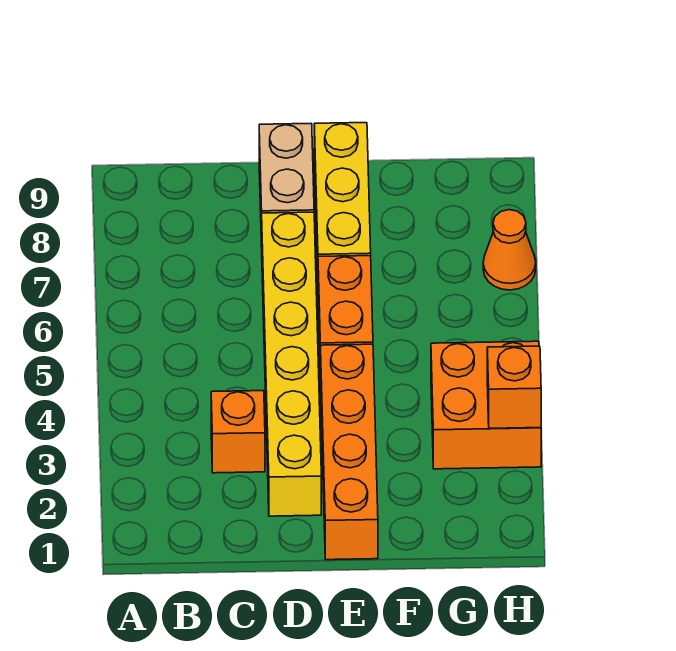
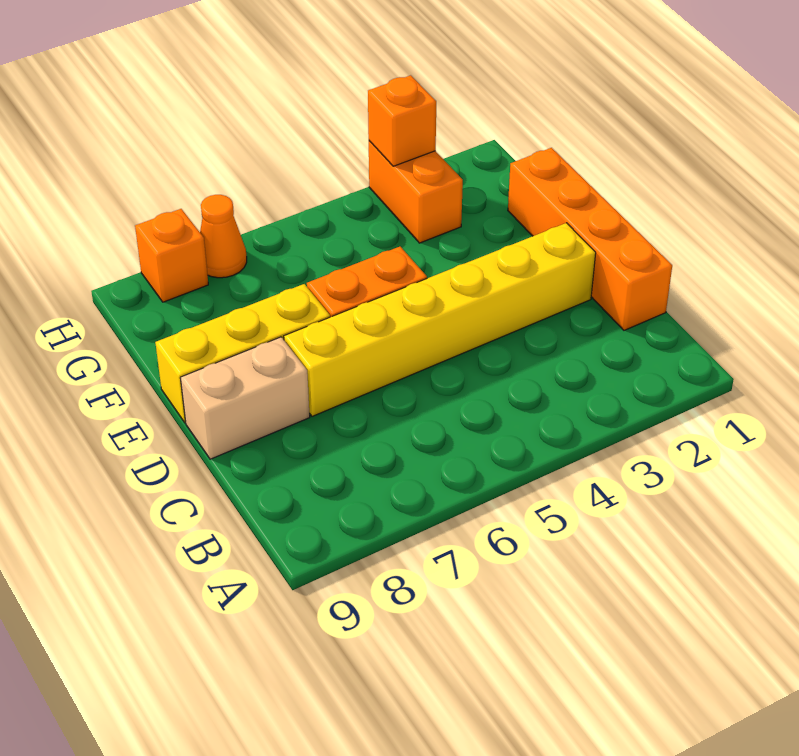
orange 1x1 brick [211,391,265,473] -> orange 1x1 brick moved to [135,209,208,302]
orange 1x4 brick [321,344,378,560] -> orange 1x4 brick turned to [508,148,672,330]
orange 2x2 brick [431,341,541,469] -> orange 1x2 brick [369,141,463,243]

